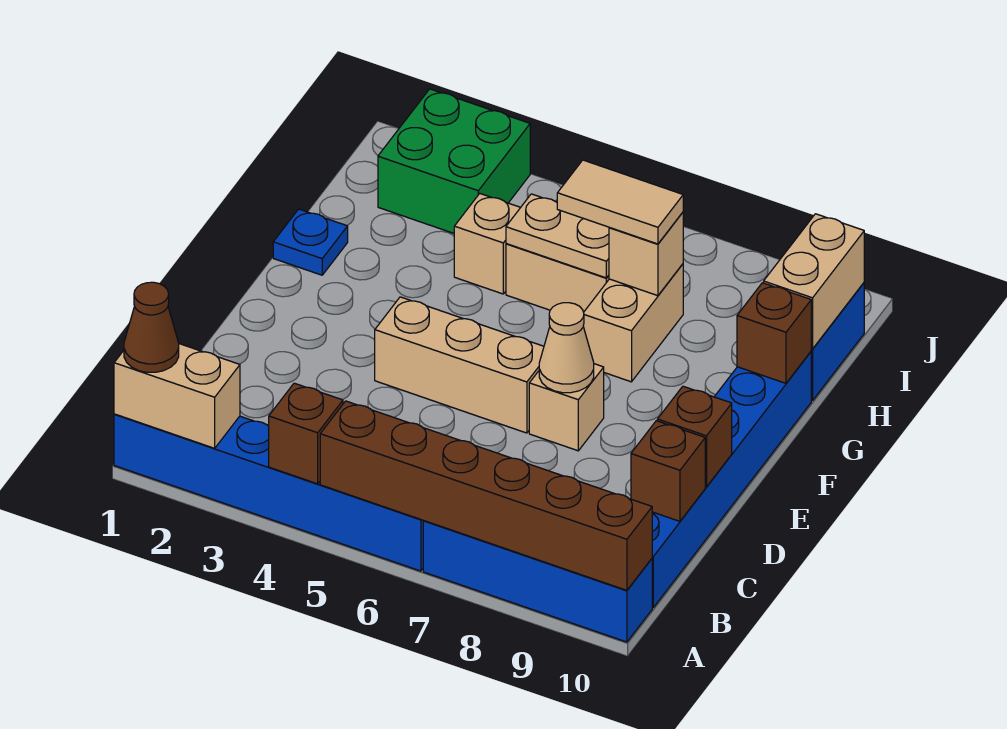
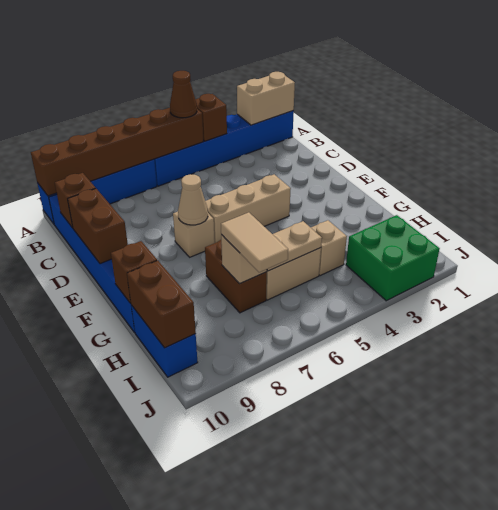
brown 1x1 cone [124,282,179,372] -> brown 1x1 cone moved to [170,71,197,118]
brown 1x1 brick [657,386,732,487] -> brown 1x2 brick [68,189,128,264]
blue 1x1 plate [273,209,348,275] -> none
tan 1x2 brick [583,264,683,382] -> brown 1x2 brick [205,240,267,313]
tan 1x2 tile [557,160,683,244] -> tan 1x2 tile turned to [221,212,288,272]
tan 1x2 brick [764,214,864,349] -> brown 1x2 brick [127,260,196,348]

